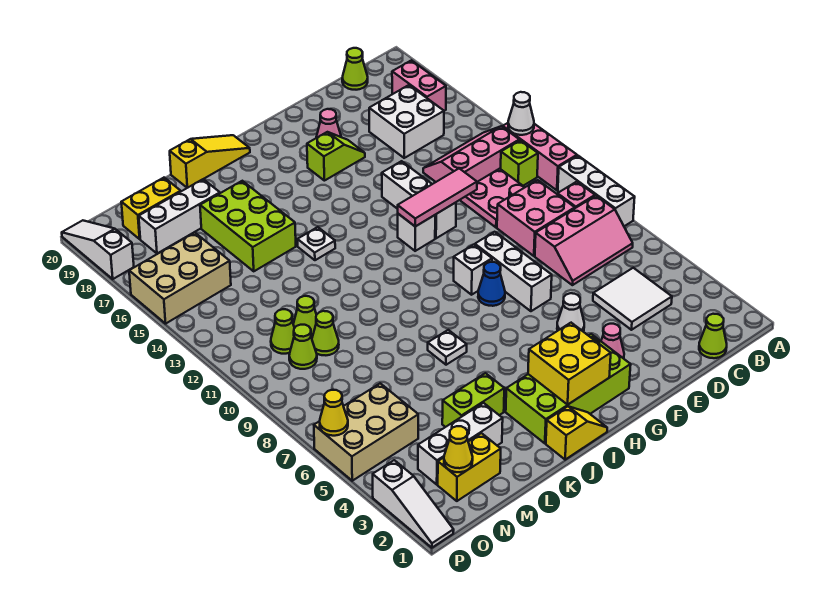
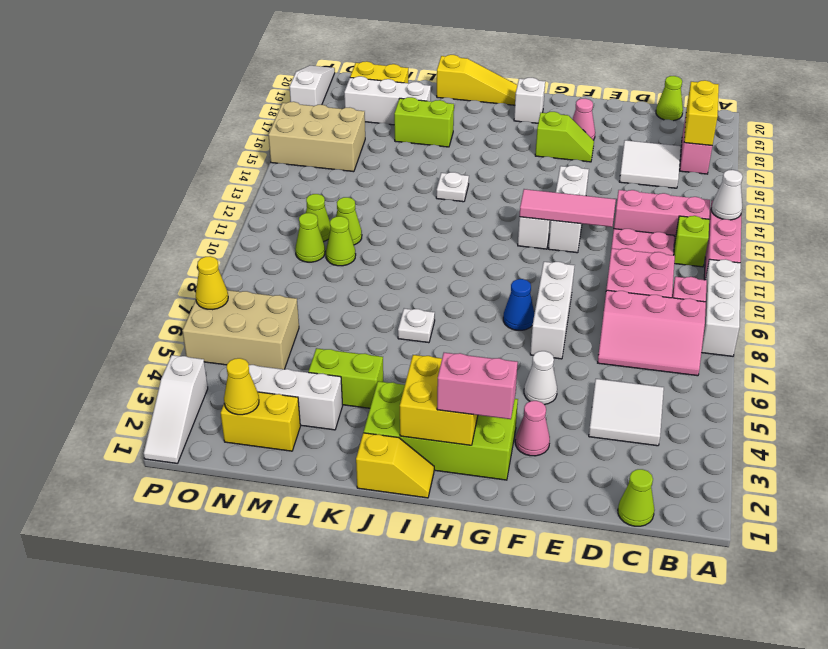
none -> yellow 1x2 brick [684,80,719,146]
white 2x2 brick [369,85,444,158] -> white 2x2 tile [619,140,681,188]
none -> pink 1x2 brick [437,353,518,419]
white 1x1 brick [454,245,492,295] -> white 1x1 brick moved to [514,78,545,123]
lime 2x3 brick [200,181,296,271] -> lime 1x2 brick [394,97,454,147]

